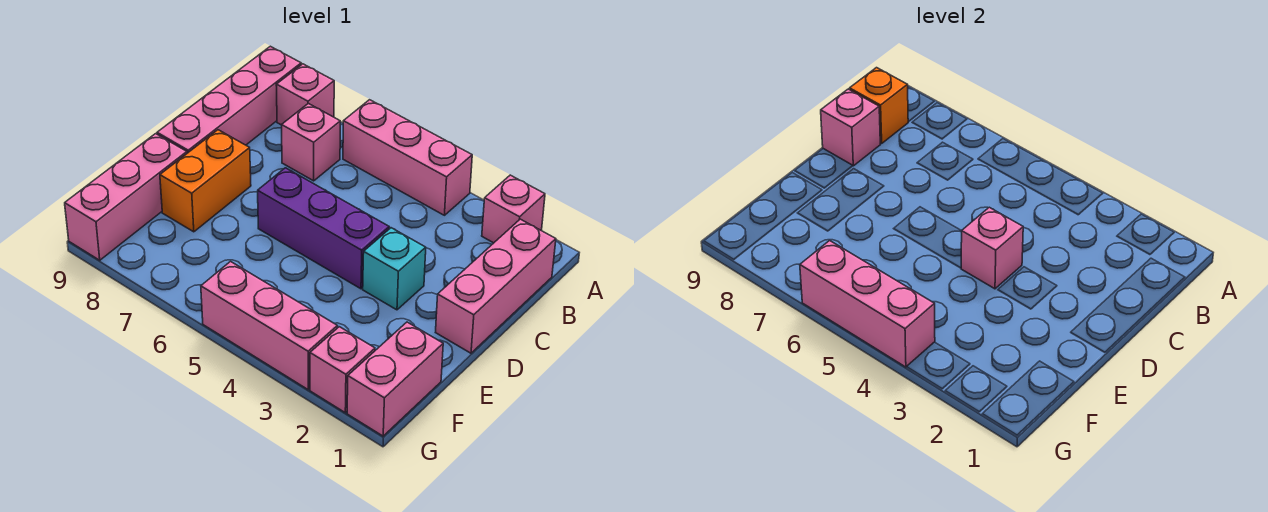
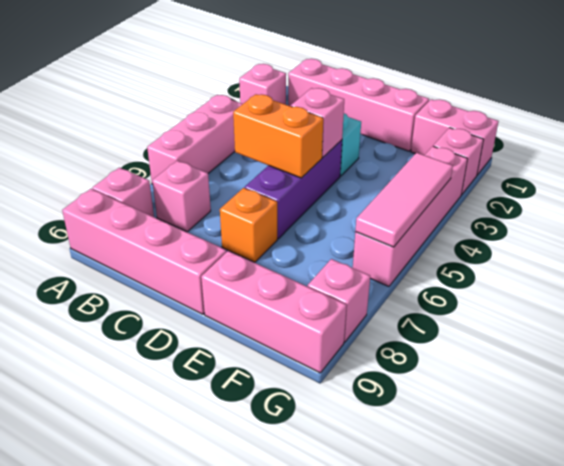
pink 1x3 brick [436,219,556,353] -> pink 1x4 brick [288,59,429,151]
orange 1x1 brick [850,68,908,143] -> orange 1x1 brick moved to [220,188,277,262]
pink 1x1 brick [821,89,880,166] -> pink 1x1 brick moved to [308,259,370,342]
orange 1x2 brick [160,130,251,232] -> orange 1x2 brick moved to [233,94,323,178]
pink 1x3 brick [201,262,337,390] -> pink 1x4 brick [353,146,468,286]
pink 1x3 brick [800,241,935,367] -> pink 1x3 tile [355,153,453,247]

